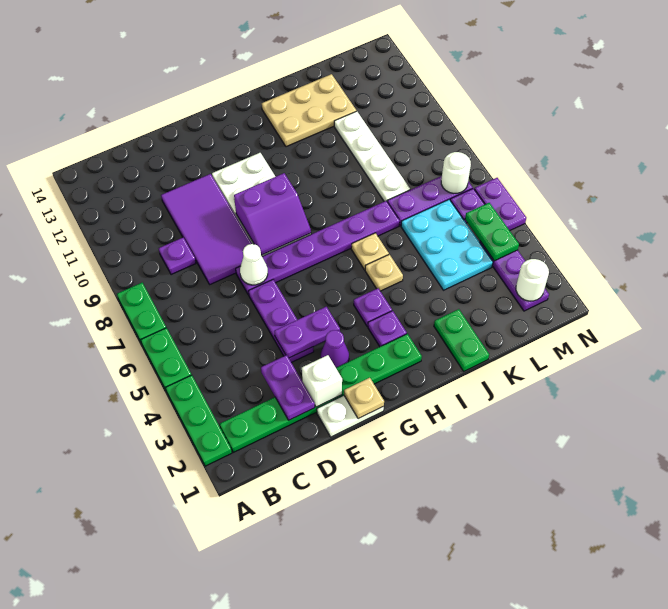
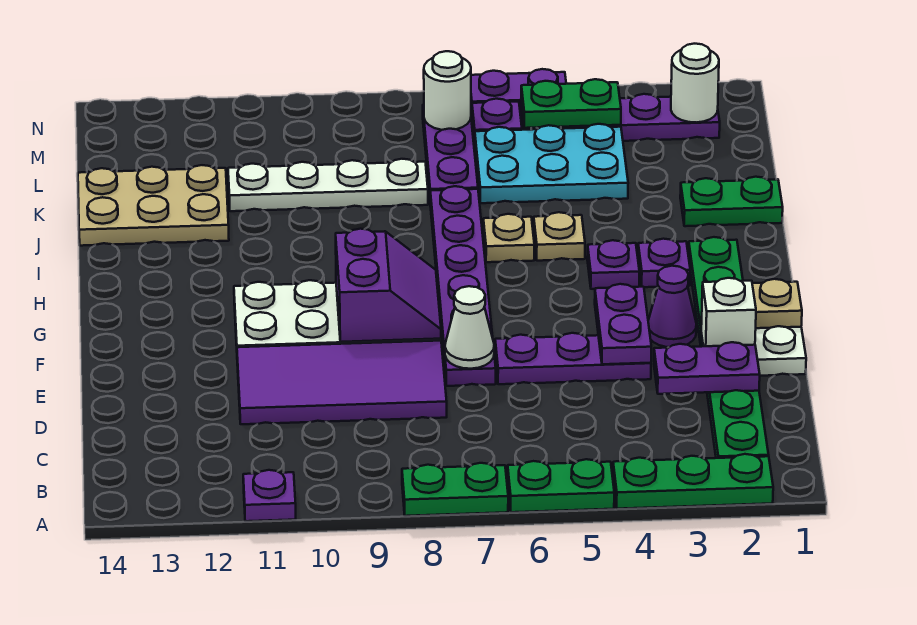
purple 1x1 plate [159,238,196,275] -> purple 1x1 plate moved to [243,470,296,521]
tan 2x3 plate [262,74,356,147] -> tan 2x3 plate turned to [78,165,229,246]

